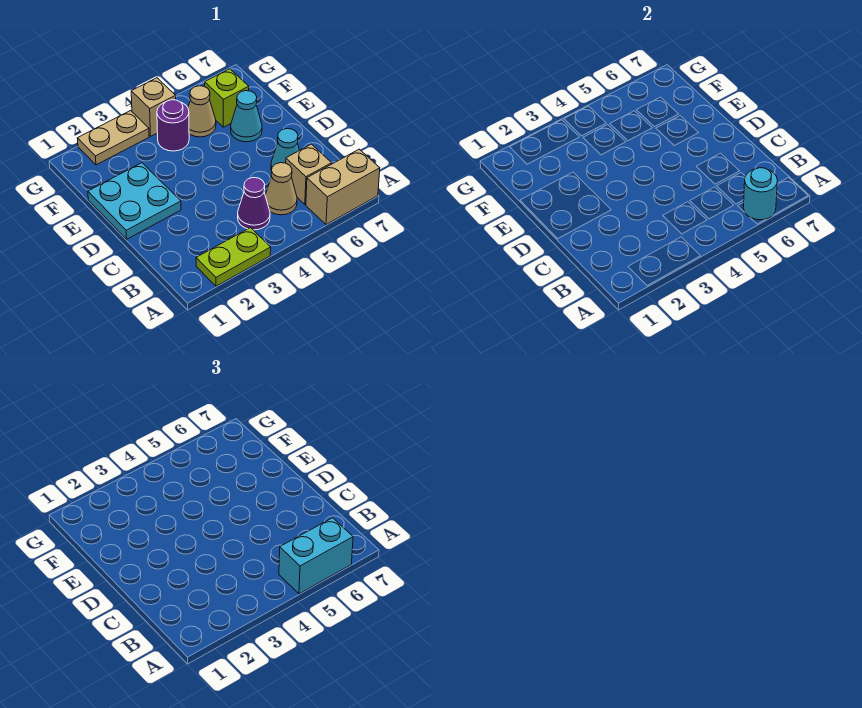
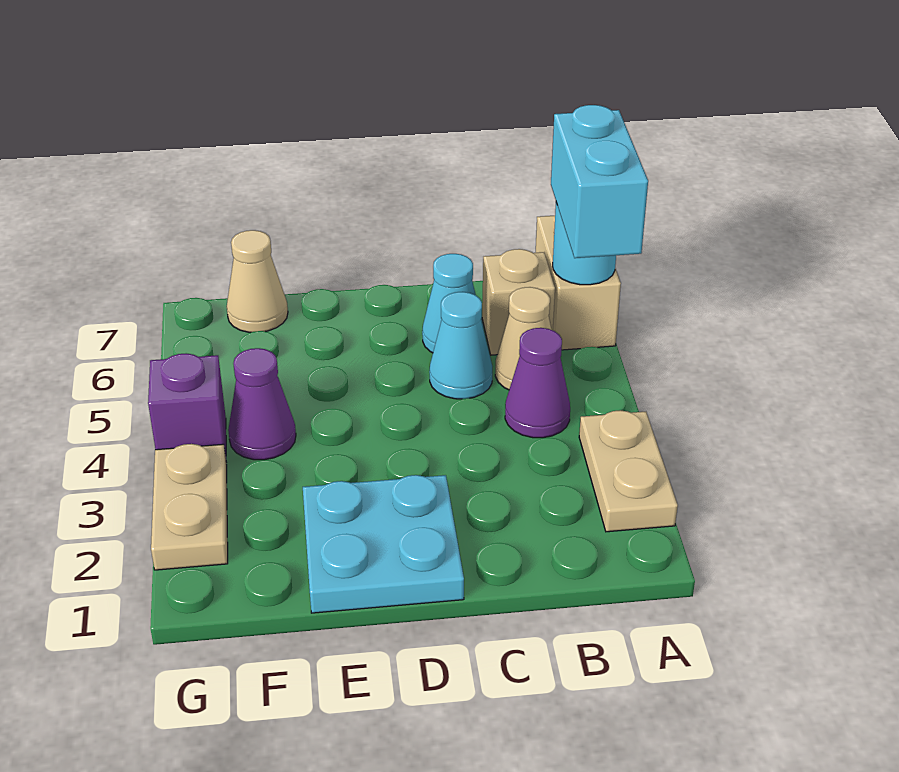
lime 1x2 plate [196,228,271,286] -> tan 1x2 plate [579,410,678,532]
cyan 1x1 cone [231,91,262,142] -> cyan 1x1 cone moved to [429,292,493,399]
purple 1x1 round brick [157,100,189,151] -> purple 1x1 cone [228,348,296,460]
tan 1x1 cone [188,86,216,137] -> tan 1x1 cone moved to [227,230,288,332]
lime 1x1 brick [205,69,249,127] -> none
tan 1x1 brick [131,78,176,136] -> purple 1x1 brick [148,353,226,456]

